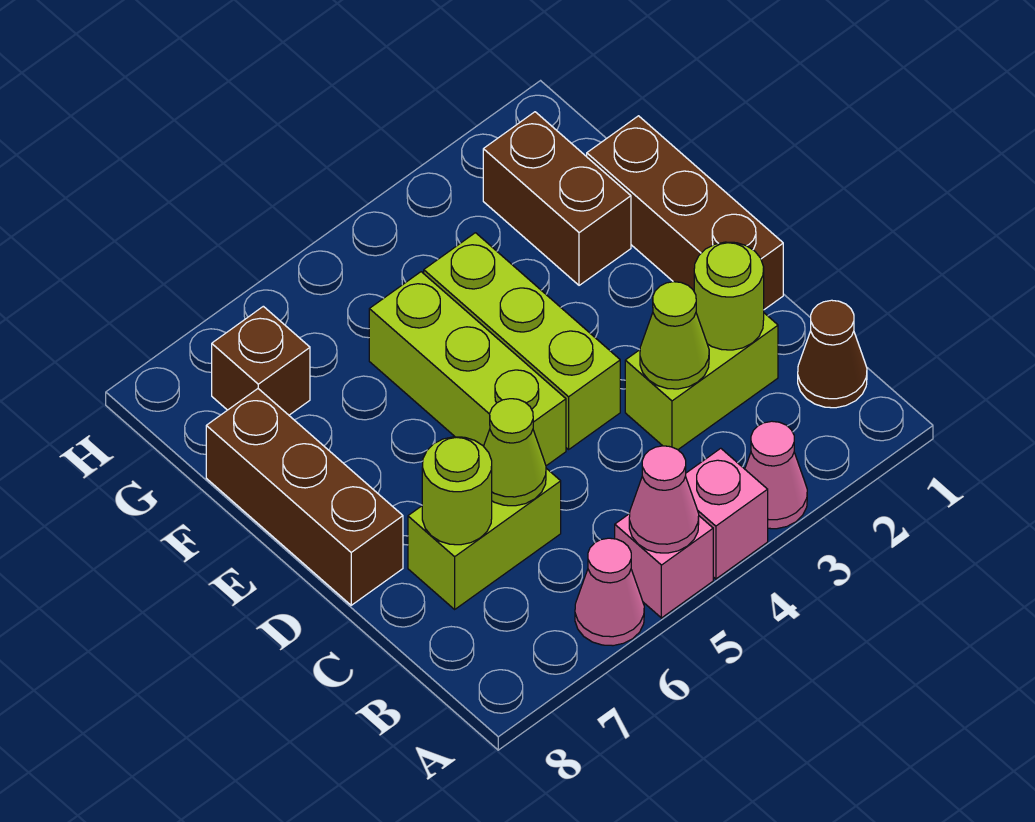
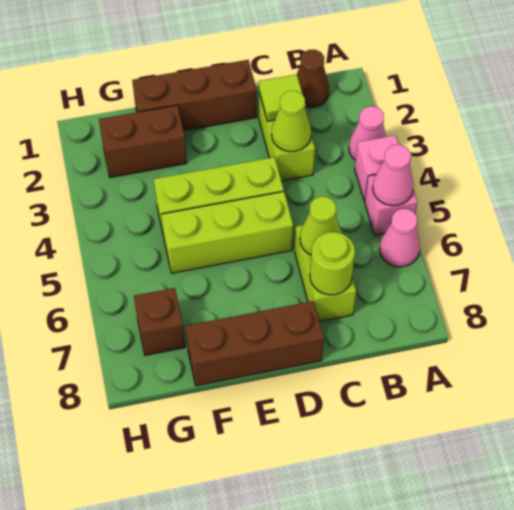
lime 1x1 round brick [694,242,764,350] -> lime 1x1 tile [259,74,306,121]

